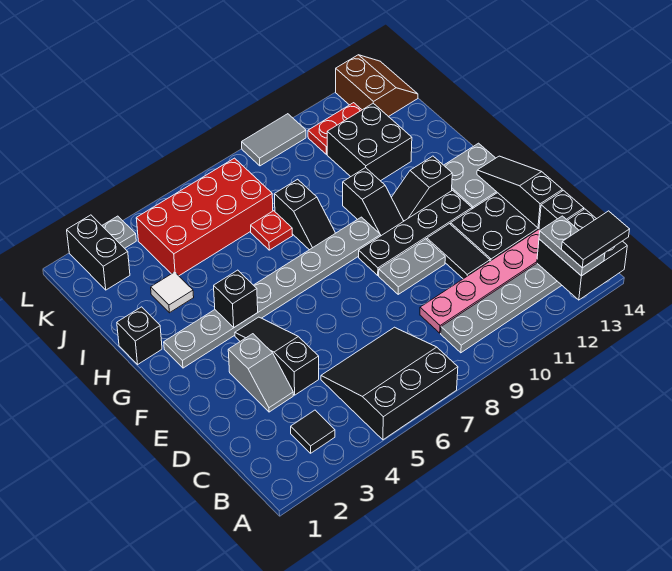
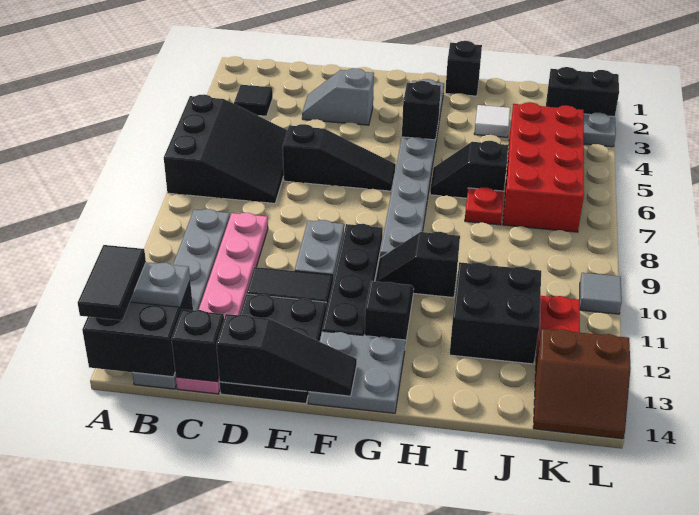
black 1x3 slope [235,317,319,395] -> black 1x3 slope moved to [283,124,396,191]
black 1x2 slope [274,179,335,250] -> black 1x2 slope moved to [430,141,508,198]
grey 1x2 tile [242,114,306,166] -> grey 1x1 tile [580,273,622,314]

